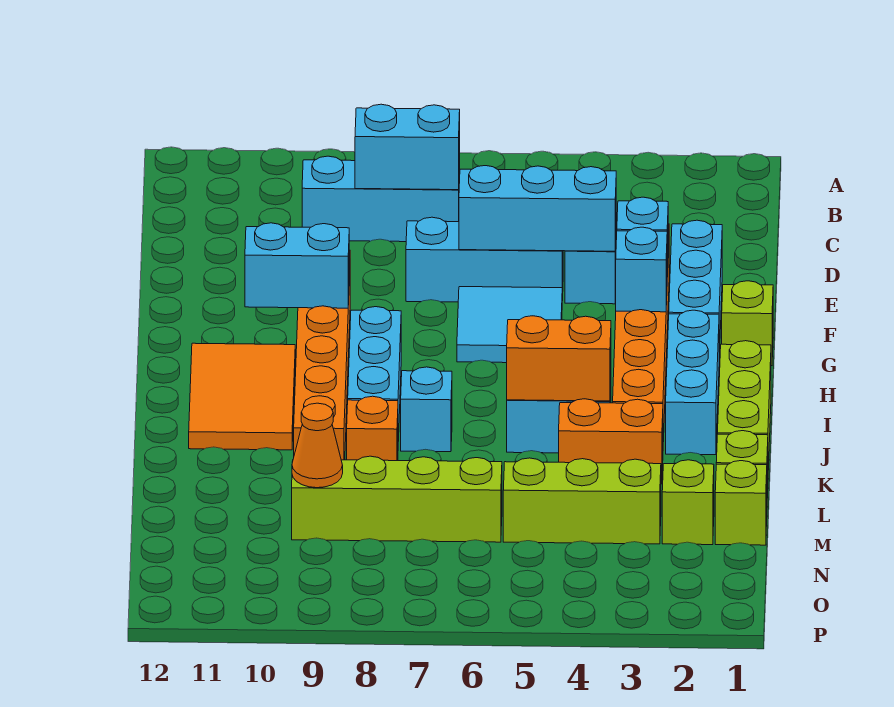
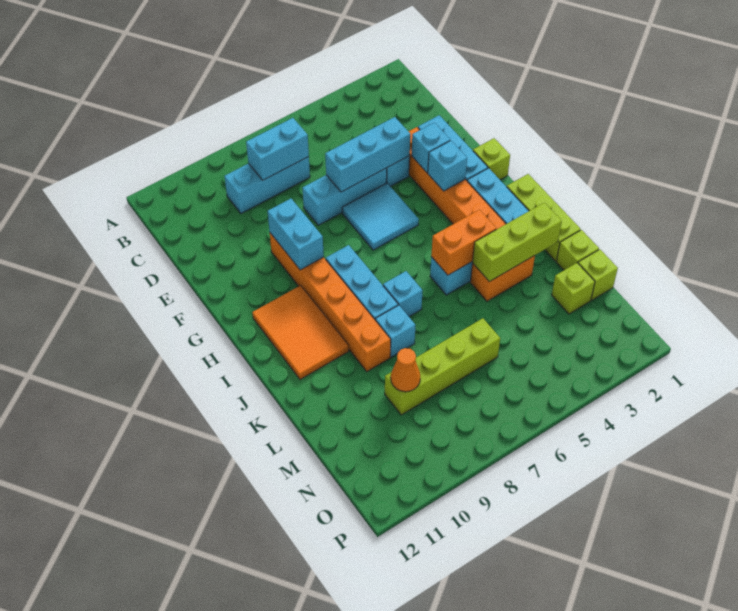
cyan 1x2 brick [245,223,349,308] -> cyan 1x2 brick turned to [268,198,324,270]
orange 1x1 brick [347,396,398,461] -> cyan 1x1 brick [375,305,415,357]
lime 1x3 brick [503,458,661,544] -> lime 1x3 brick moved to [472,203,562,282]

